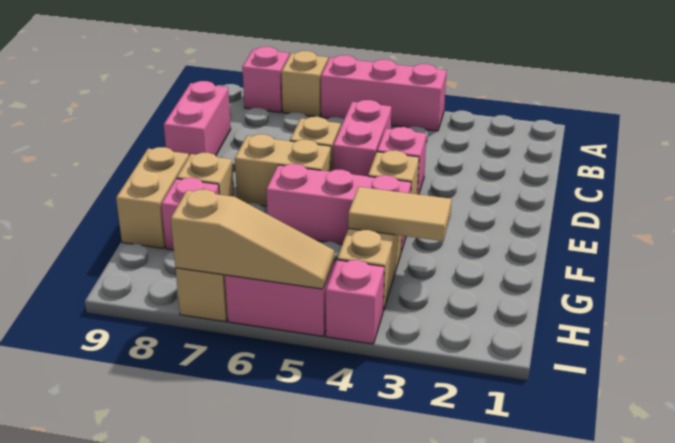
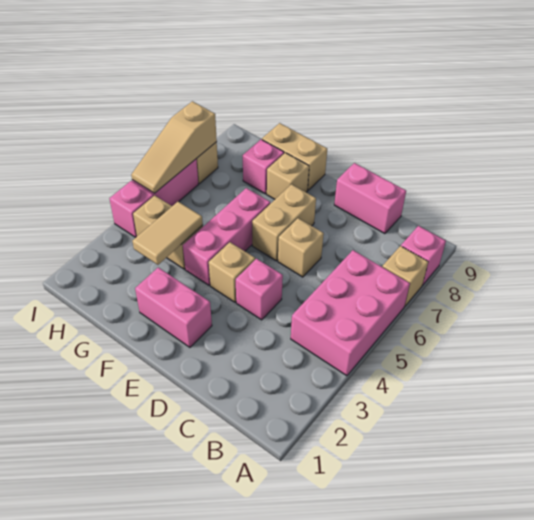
pink 1x3 brick [321,55,446,131] -> pink 2x3 brick [291,250,410,376]
pink 1x2 brick [333,100,391,176] -> pink 1x2 brick moved to [135,267,212,347]

